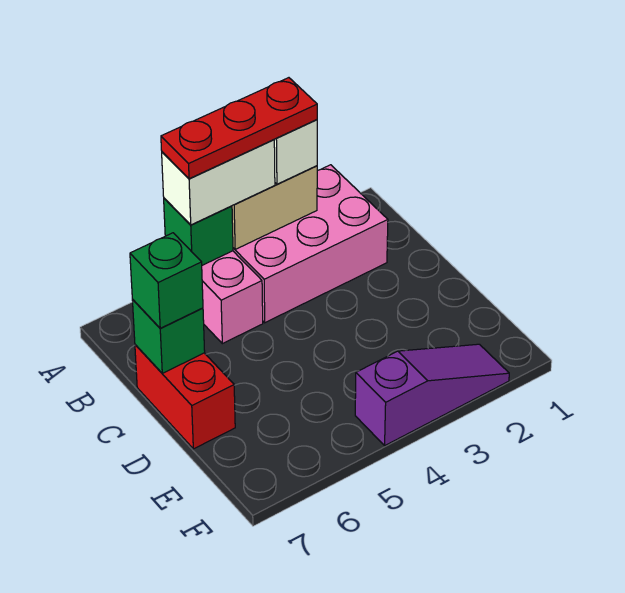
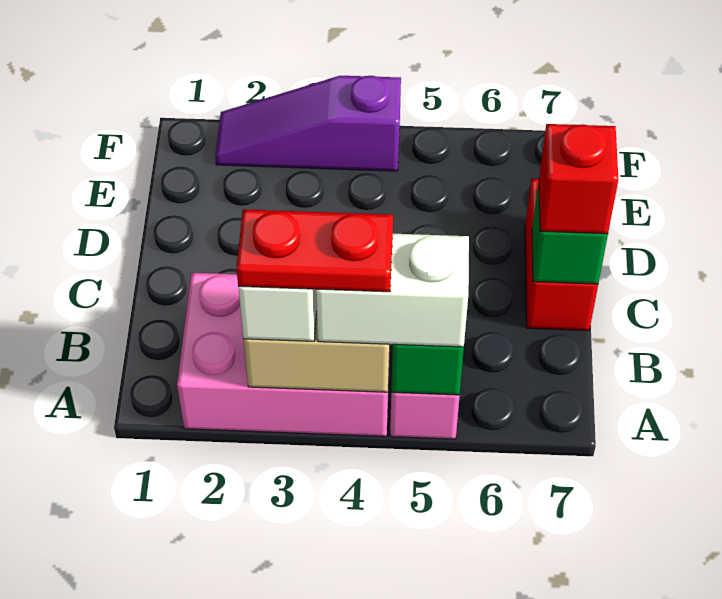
red 1x3 plate [161,78,317,179] -> red 1x2 plate [236,209,393,292]
green 1x1 brick [130,233,203,328] -> red 1x1 brick [539,124,619,234]

